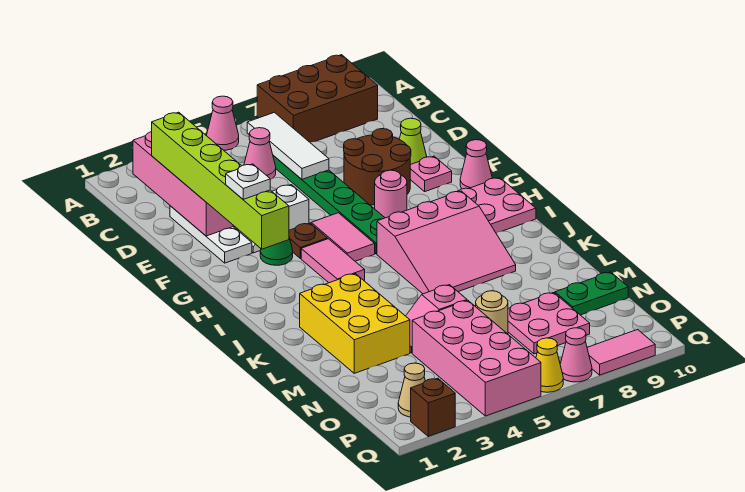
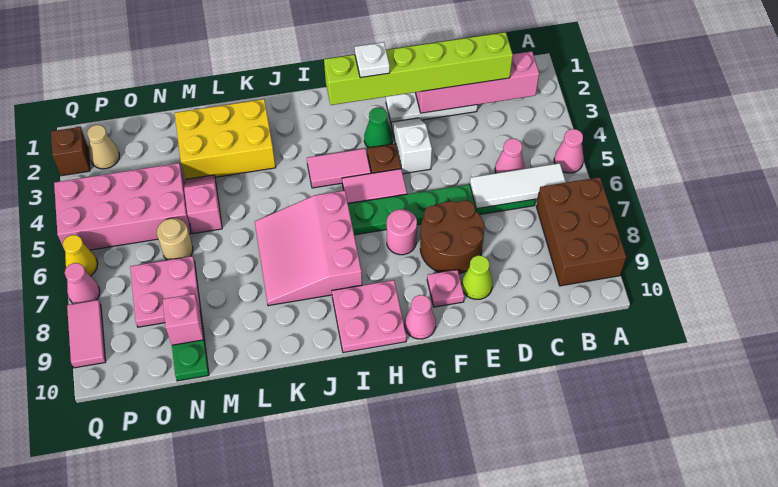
none -> pink 1x1 brick [163,294,203,345]

